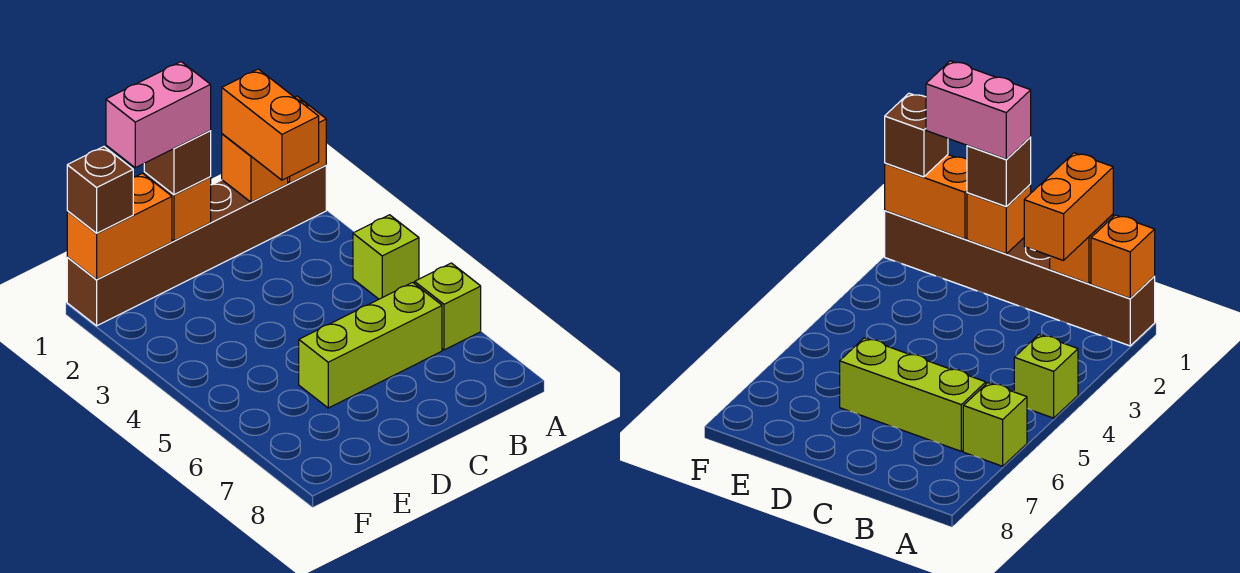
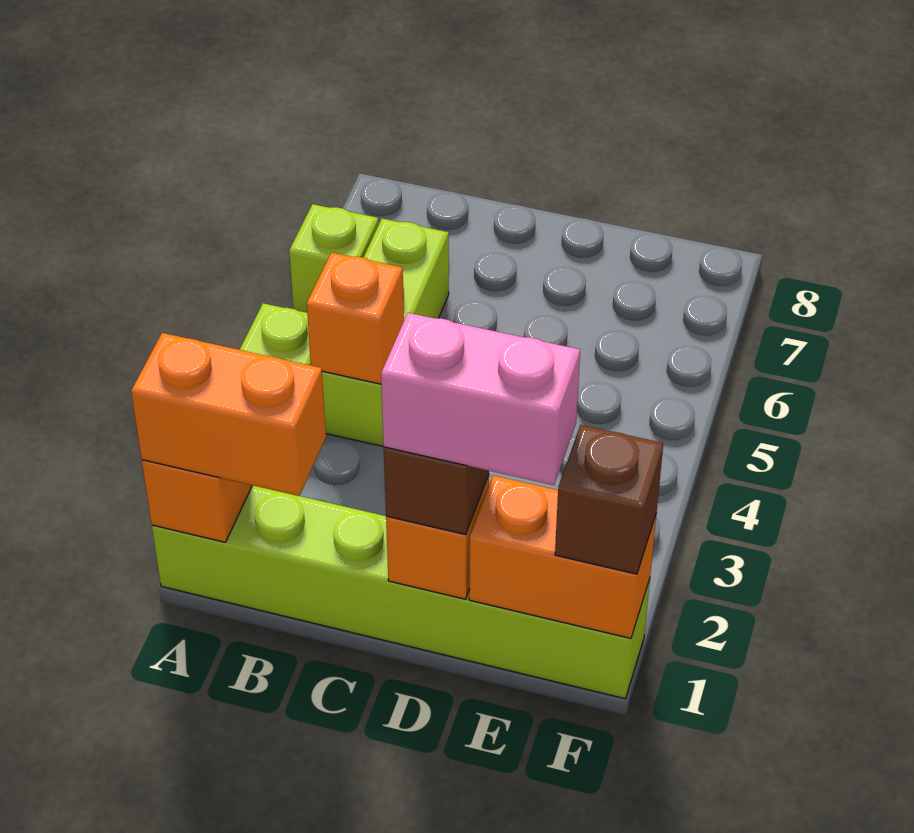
brown 1x6 brick [67,165,326,326] -> lime 1x6 brick [152,485,650,699]
orange 1x1 brick [222,134,288,202] -> orange 1x1 brick moved to [307,252,404,384]
orange 1x2 brick [222,69,319,180] -> orange 1x2 brick turned to [131,333,326,496]
lime 1x3 brick [299,282,442,408] -> lime 1x3 brick turned to [322,219,449,447]

